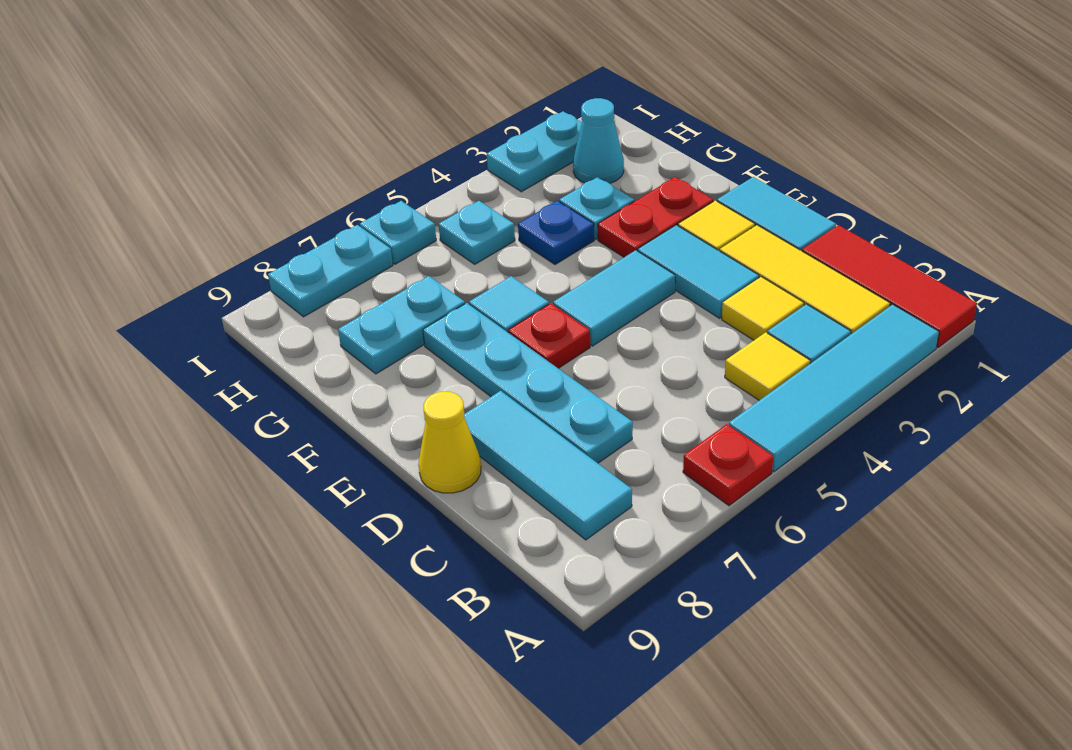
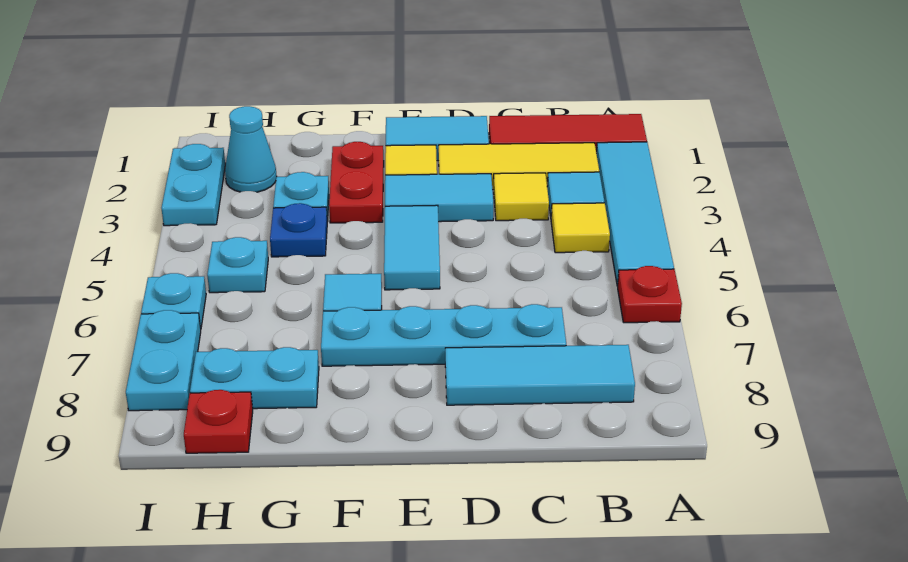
yellow 1x1 cone [418,391,481,493] -> none
red 1x1 plate [508,303,590,368] -> red 1x1 plate moved to [184,390,253,453]
cyan 1x2 plate [338,276,465,374] -> cyan 1x2 plate turned to [190,347,319,409]

